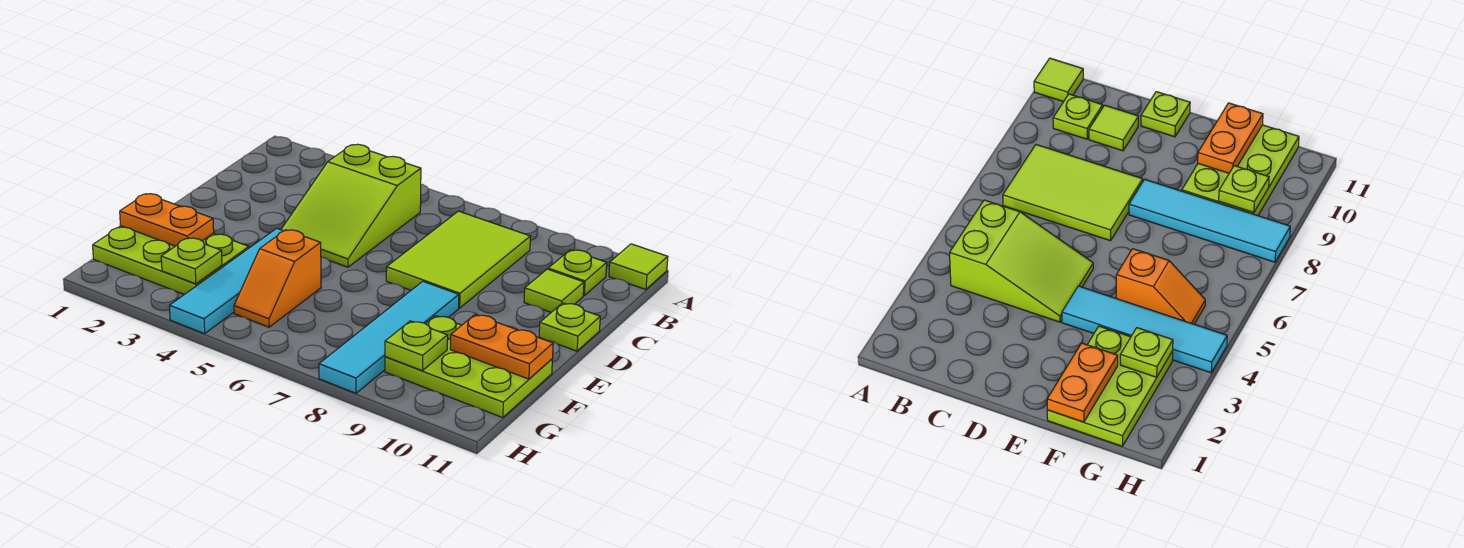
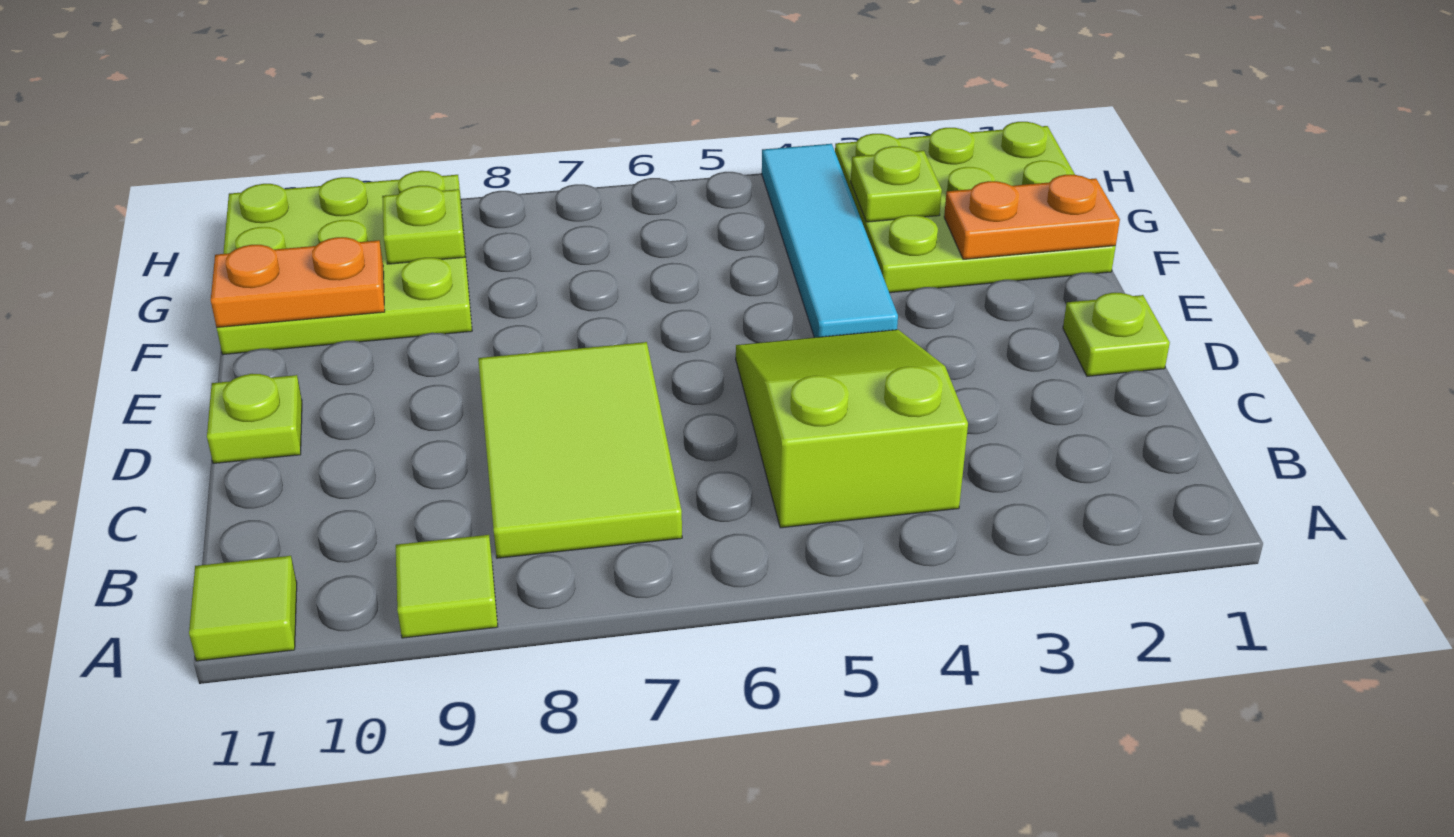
lime 1x1 plate [548,250,607,296] -> lime 1x1 plate moved to [1063,293,1170,376]
lime 1x1 tile [524,269,584,312] -> lime 1x1 tile moved to [396,535,498,638]
cyan 1x4 tile [319,281,459,393] -> none
lime 2x3 plate [93,226,249,295] -> lime 3x3 plate [835,122,1116,293]
orange 1x2 slope [234,230,321,327] -> none
lime 2x3 plate [385,316,552,418] -> lime 3x3 plate [217,171,472,354]

